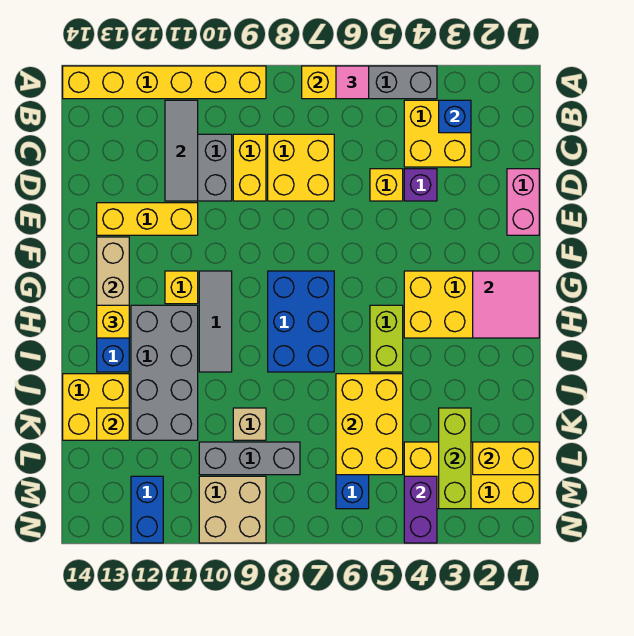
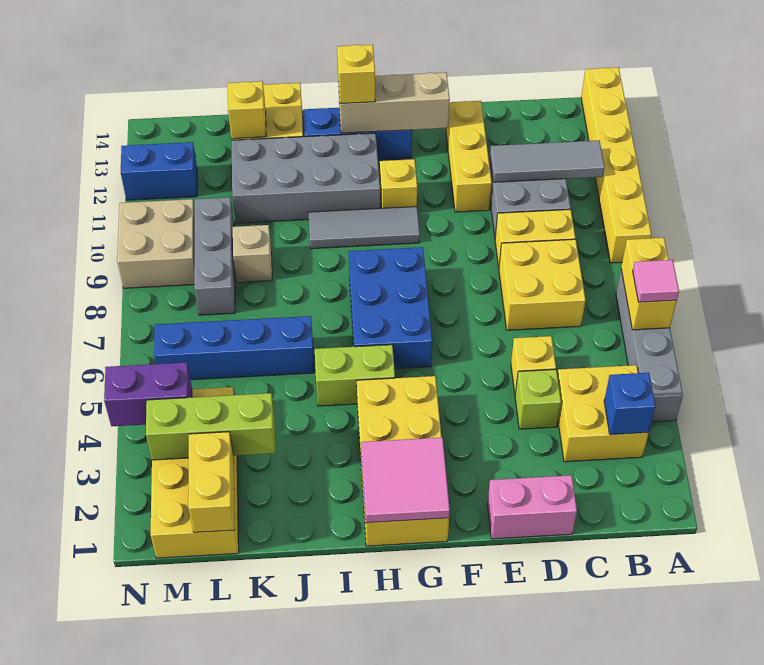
purple 1x1 brick [404,169,437,201] -> lime 1x1 brick [515,369,561,429]
blue 2x3 brick [268,271,334,372] -> blue 2x3 brick turned to [348,247,432,369]
yellow 2x3 brick [336,374,403,475] -> none

